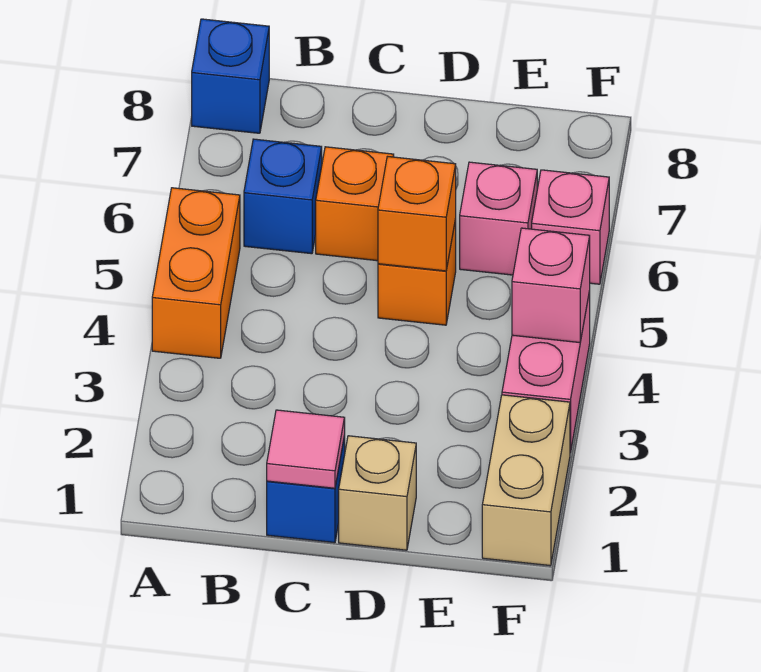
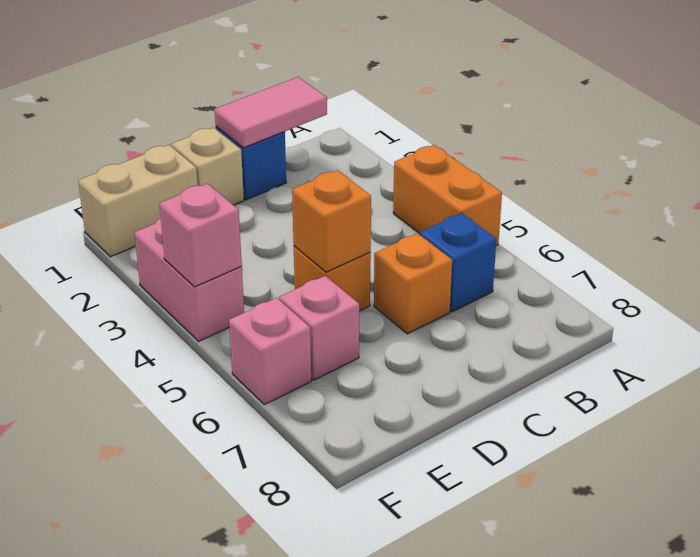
blue 1x1 brick [192,19,269,133] -> none
pink 1x1 tile [267,410,345,488] -> pink 1x2 tile [215,77,327,148]
tan 1x2 brick [482,395,570,566] -> tan 1x2 brick turned to [78,145,198,257]

